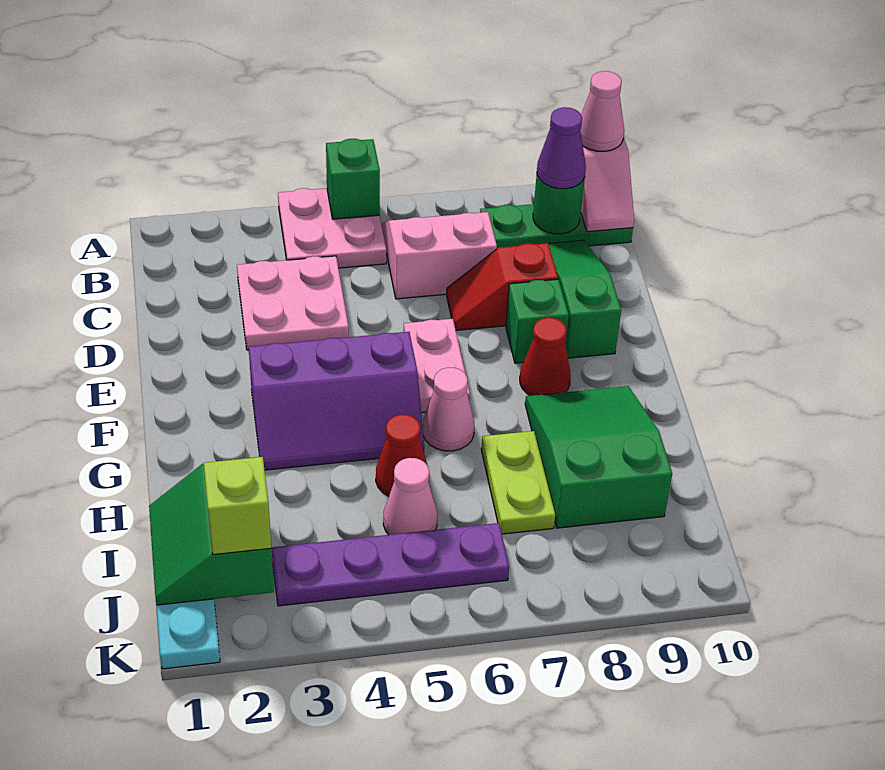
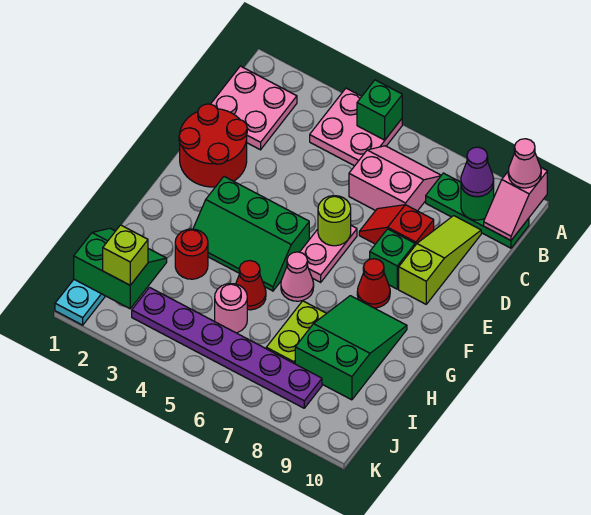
pink 2x2 plate [237,256,349,350] -> pink 2x2 plate moved to [211,66,297,150]
green 1x3 slope [549,240,621,358] -> lime 1x3 slope [399,216,481,304]
none -> red 2x2 round brick [179,104,247,187]
none -> lime 1x1 round brick [318,196,351,246]
purple 2x3 slope [249,332,424,470] -> green 2x3 slope [193,177,309,291]
none -> red 1x1 round brick [175,229,208,279]
green 2x2 slope [149,464,274,605] -> green 2x2 slope turned to [74,228,167,309]
pink 1x1 cone [383,458,437,535] -> pink 1x1 round brick [215,284,247,333]
purple 1x4 plate [271,523,509,606] -> purple 1x6 plate [132,287,322,408]

